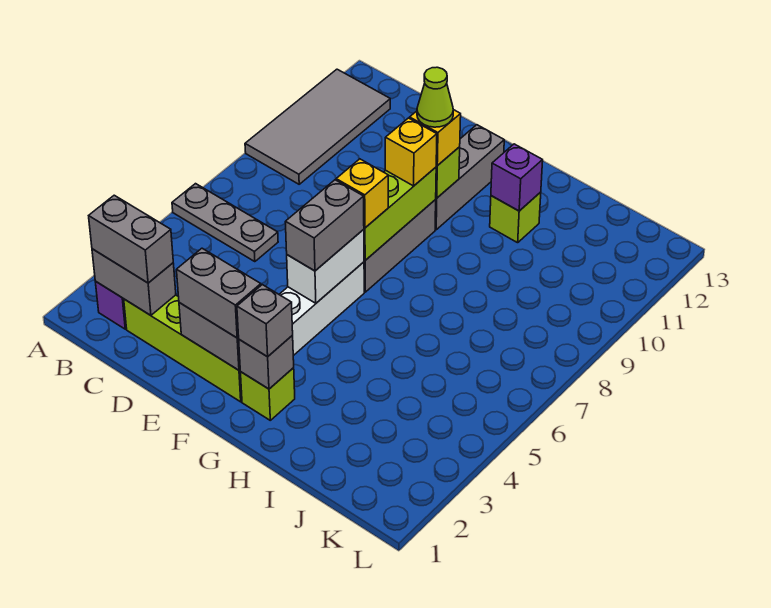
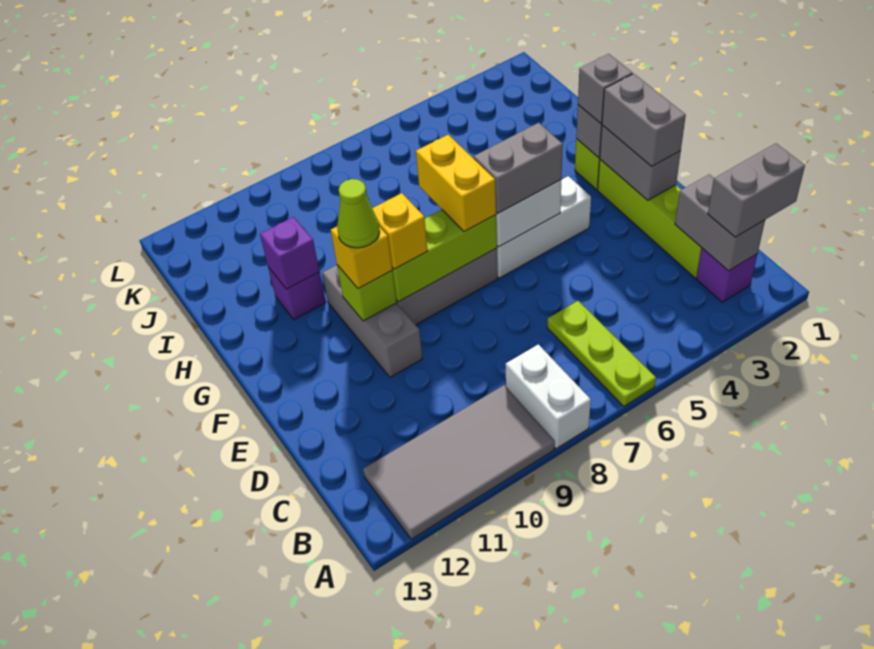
grey 1x3 plate [172,184,278,262] -> lime 1x3 plate [547,301,656,406]
none -> white 1x2 brick [506,344,591,449]
grey 1x2 brick [89,195,173,283] -> grey 1x2 brick turned to [708,143,805,237]
yellow 1x1 brick [336,159,388,228] -> yellow 1x2 brick [416,135,496,232]
grey 1x3 brick [435,125,504,230] -> grey 1x3 brick turned to [322,265,422,377]
lime 1x1 brick [490,192,541,243] -> purple 1x1 brick [268,267,326,319]

